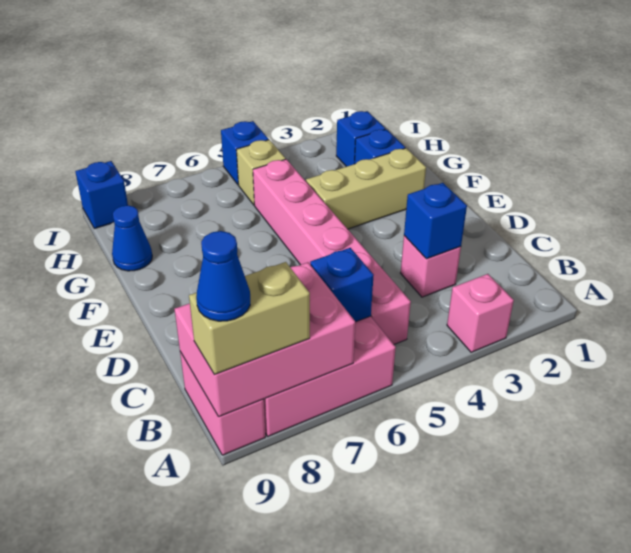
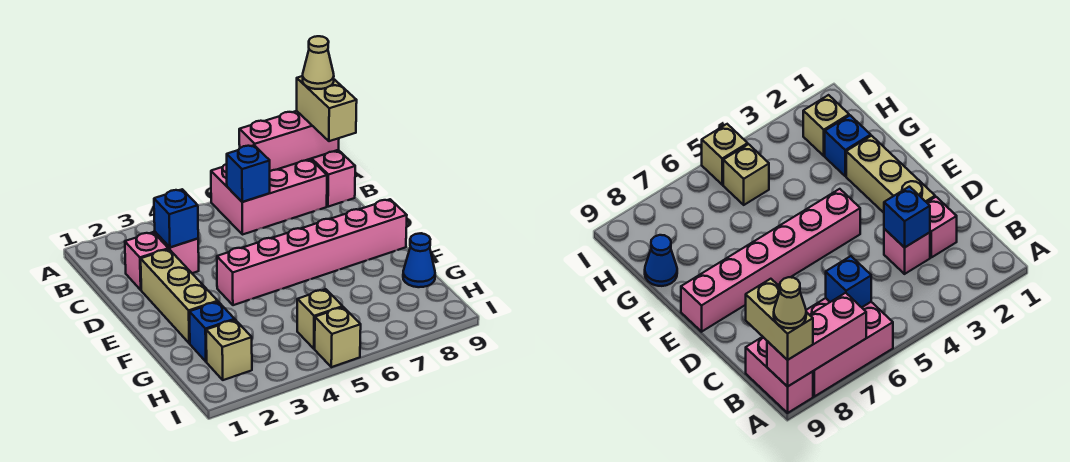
pink 1x1 brick [447,274,514,352] -> pink 1x1 brick moved to [125,232,168,290]
pink 2x3 brick [175,262,355,417] -> pink 1x3 brick [239,111,339,171]
tan 1x2 brick [189,262,310,375] -> tan 1x2 brick turned to [297,76,357,141]
blue 1x1 cone [196,231,250,321] -> tan 1x1 cone [303,36,334,89]
pink 1x6 brick [253,159,411,344] -> pink 1x6 brick turned to [217,199,407,305]
tan 1x3 brick [306,148,426,229] -> tan 1x3 brick turned to [141,249,218,343]
blue 1x1 brick [336,111,385,167] -> tan 1x1 brick [206,320,252,380]
blue 1x1 brick [221,121,269,185] -> tan 1x1 brick [315,307,361,367]
blue 1x1 brick [75,161,128,229] -> none

